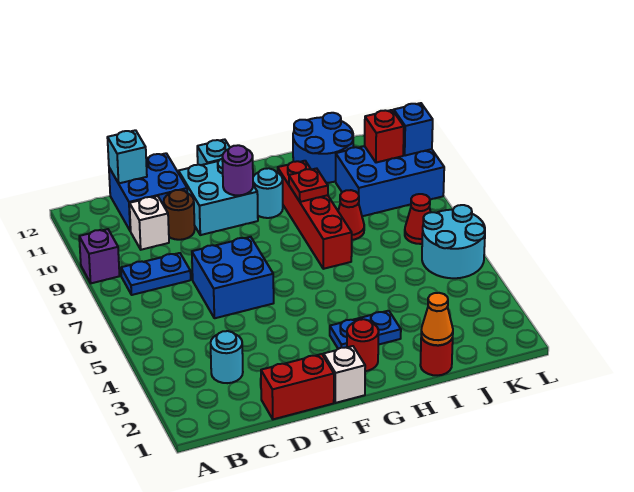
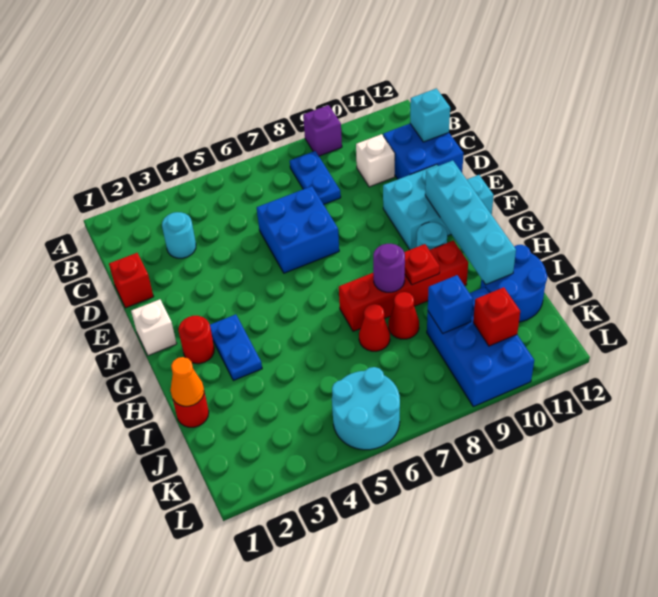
red 1x2 brick [261,354,334,419] -> red 1x1 brick [109,253,154,308]
brown 1x1 round brick [164,190,195,240] -> none
purple 1x1 round brick [222,145,253,195] -> purple 1x1 round brick moved to [373,244,405,292]
none -> cyan 1x4 brick [425,161,516,284]
red 1x1 cone [405,194,431,244] -> red 1x1 cone moved to [359,304,390,351]
blue 1x1 brick [394,103,433,156] -> blue 1x1 brick moved to [428,275,473,333]

